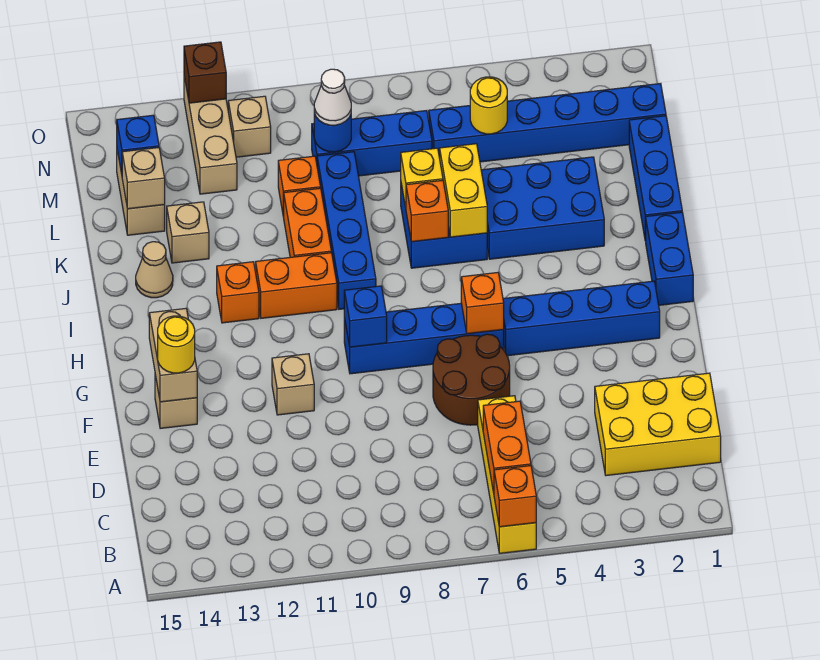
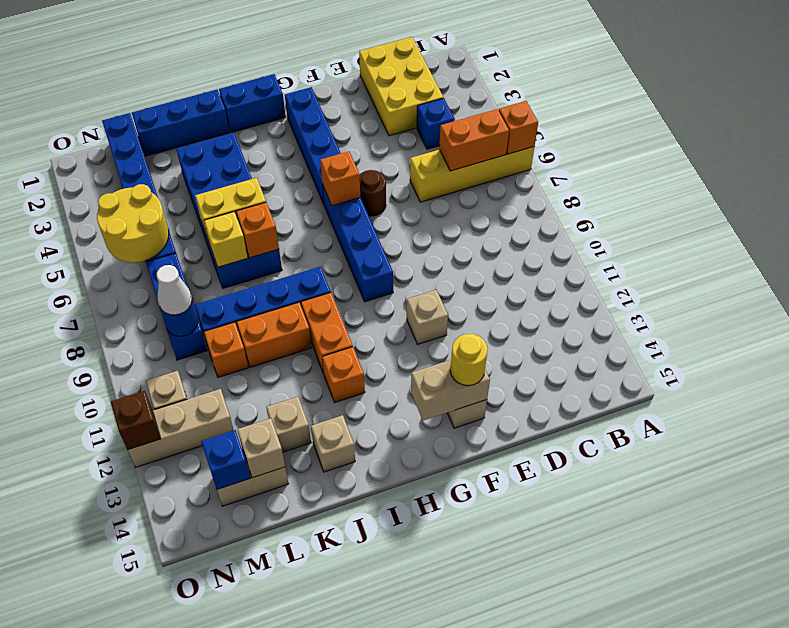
brown 2x2 round brick [433,334,510,425] -> brown 1x1 round brick [360,170,386,216]
blue 1x1 brick [344,286,387,347] -> blue 1x1 brick moved to [417,98,455,149]
tan 1x1 cone [136,242,173,298] -> tan 1x1 brick [311,415,355,472]
yellow 1x1 round brick [470,77,507,134] -> yellow 2x2 round brick [97,184,169,262]

